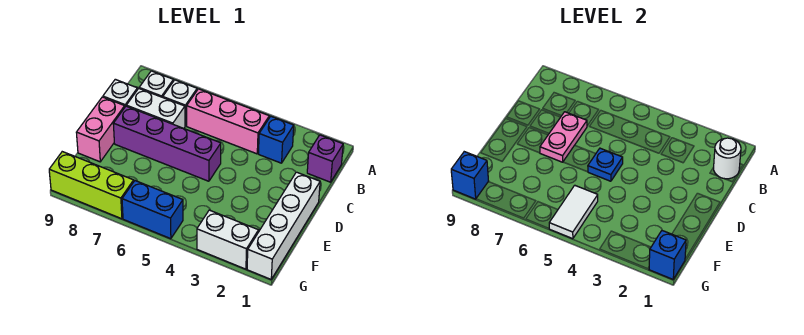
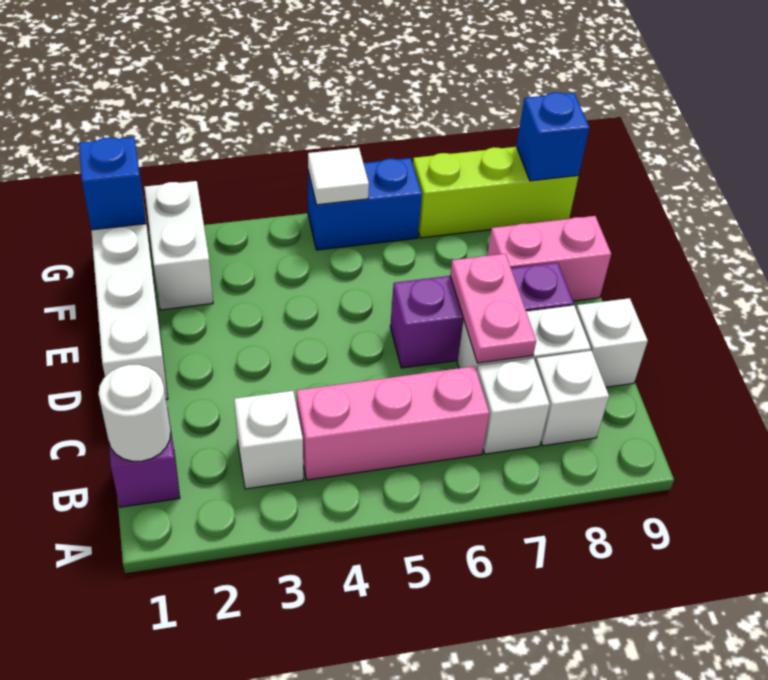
blue 1x1 brick [258,116,294,163] -> white 1x1 brick [234,391,303,489]
purple 1x4 brick [113,106,221,181] -> purple 1x3 brick [390,263,573,368]
blue 1x1 plate [588,148,623,181] -> none
pink 1x2 brick [76,97,125,162] -> pink 1x2 brick turned to [487,216,611,301]
white 1x2 tile [549,185,598,239] -> white 1x1 tile [308,148,369,205]
white 1x2 brick [197,210,258,269] -> white 1x2 brick turned to [144,181,213,310]

